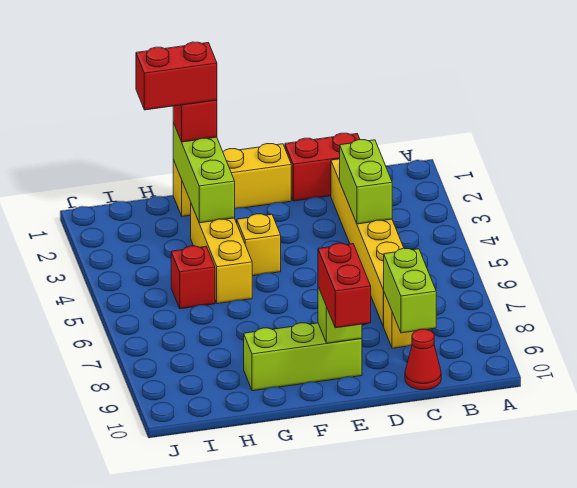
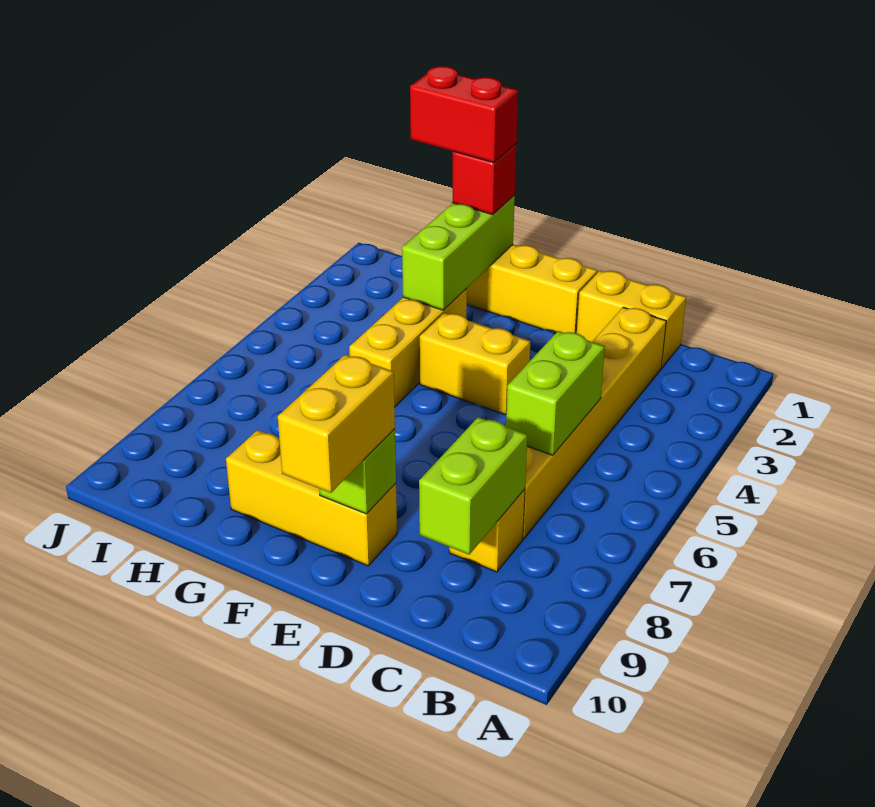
red 1x2 brick [285,133,360,201] -> yellow 1x2 brick [577,271,686,368]
lime 1x2 brick [340,140,392,224] -> lime 1x2 brick moved to [506,331,605,455]
red 1x1 cone [405,329,441,390] -> none
lime 1x3 brick [244,323,362,391] -> yellow 1x3 brick [226,430,397,566]
red 1x2 brick [318,243,371,328] -> yellow 1x2 brick [278,355,395,493]
yellow 1x1 brick [237,214,281,276] -> yellow 1x2 brick [420,313,530,415]
red 1x1 brick [171,246,215,309] -> none

